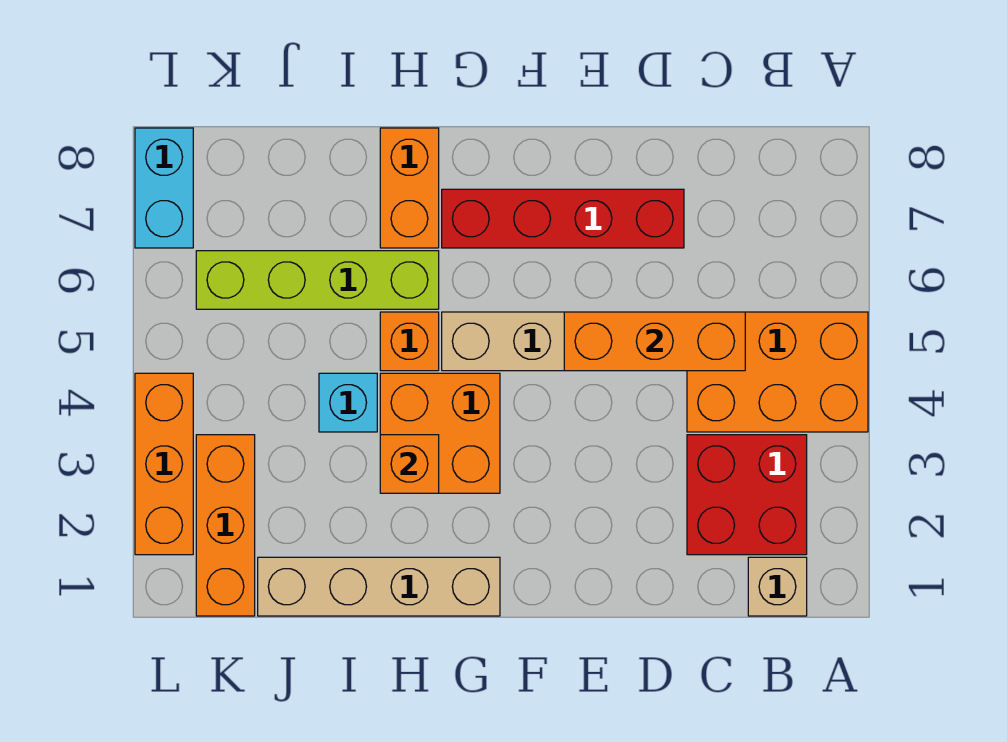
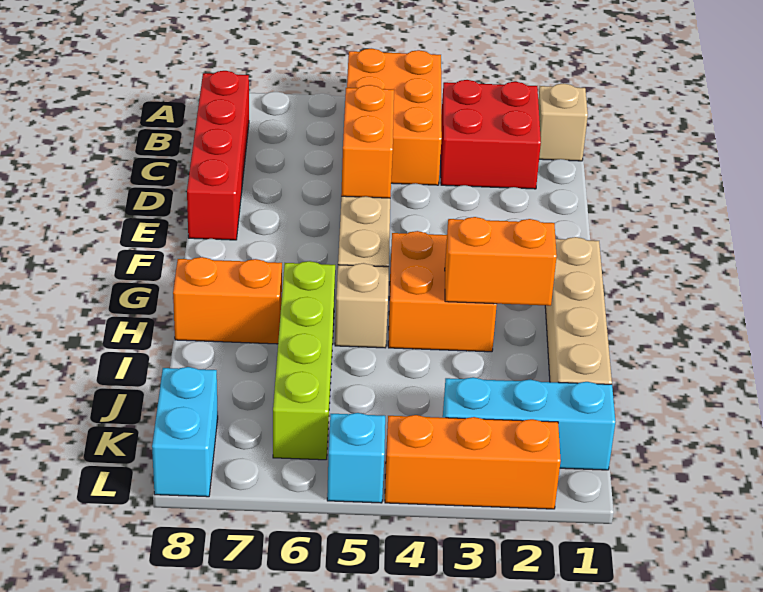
orange 1x3 brick [564,312,745,371] -> orange 1x2 brick [341,85,394,198]
red 1x4 brick [442,189,684,248] -> red 1x4 brick moved to [187,71,249,240]
orange 1x1 brick [380,435,439,493] -> orange 1x2 brick [445,217,557,306]
orange 1x1 brick [380,312,439,371] -> tan 1x1 brick [335,263,389,348]
cyan 1x1 brick [319,373,377,432] -> cyan 1x1 brick moved to [327,413,385,503]
orange 1x3 brick [196,435,255,616] -> cyan 1x3 brick [443,377,615,470]
cyan 1x2 brick [135,128,193,248] -> cyan 1x2 brick turned to [152,367,218,497]

